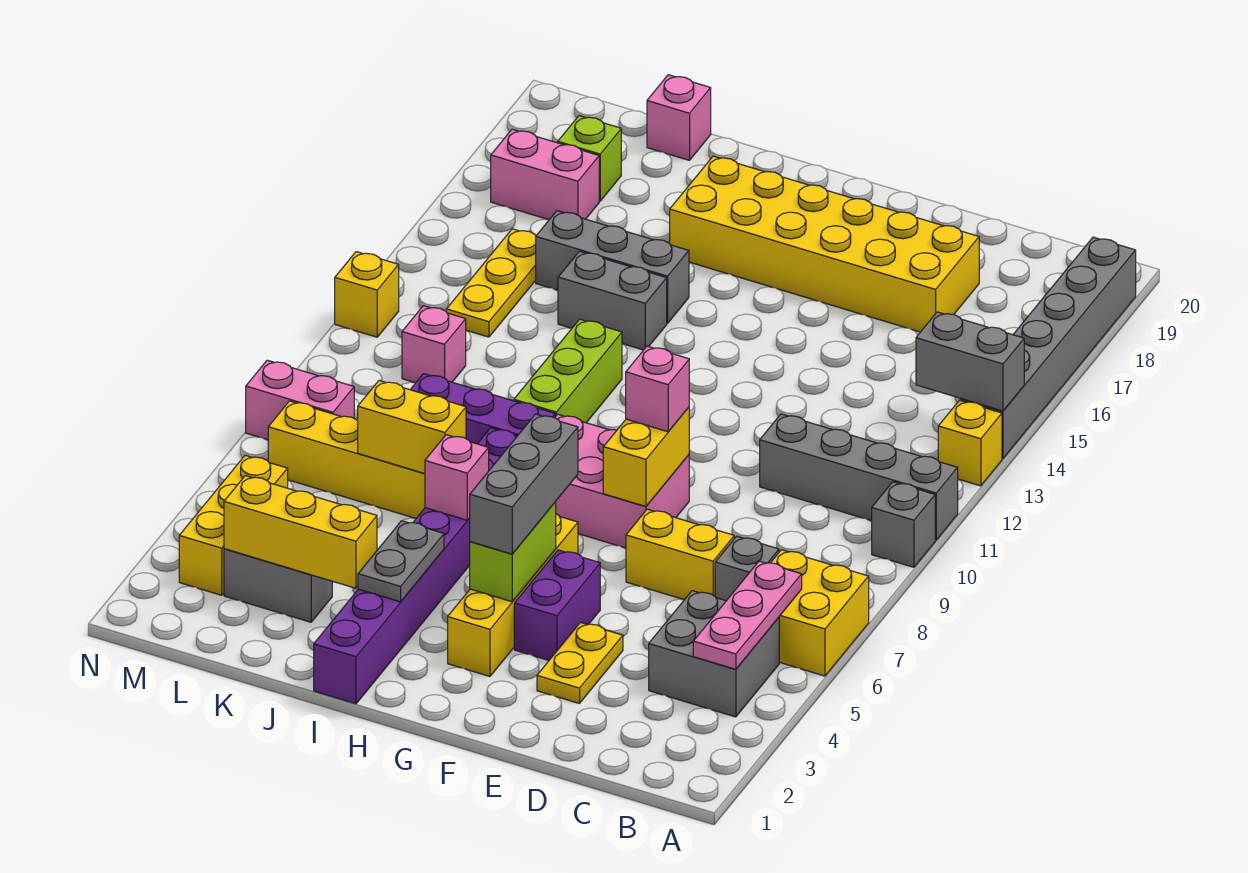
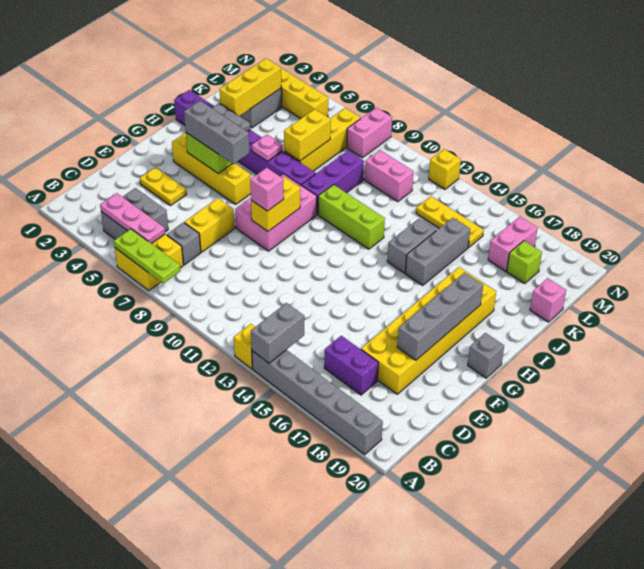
none -> lime 1x3 plate [114,229,180,284]
grey 1x1 brick [872,482,935,567] -> grey 1x1 brick moved to [468,333,504,378]
grey 1x4 brick [760,414,958,540] -> grey 1x4 brick moved to [397,273,483,360]
purple 1x2 brick [514,550,600,660] -> purple 1x2 brick moved to [324,336,378,395]
yellow 1x2 brick [603,407,689,506] -> yellow 1x2 brick turned to [251,177,300,231]
pink 1x1 brick [425,435,489,520] -> pink 1x1 plate [252,134,283,161]
pink 1x1 brick [402,306,466,383] -> pink 1x2 brick [365,150,414,202]

